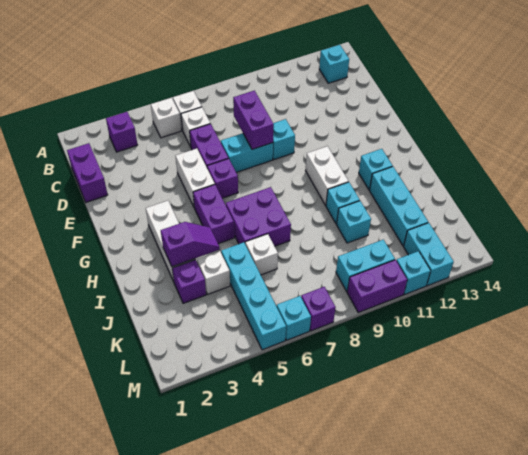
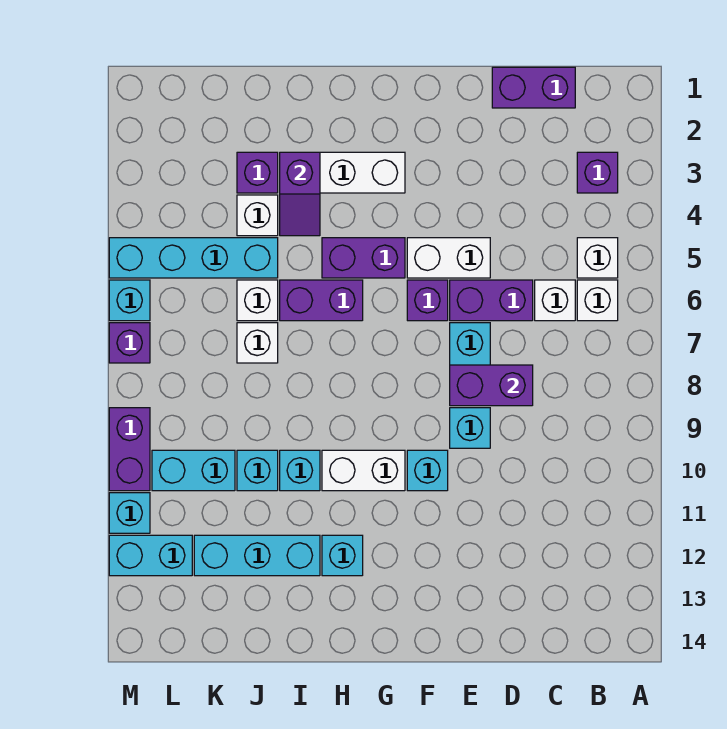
cyan 1x1 brick [319,45,349,83] -> cyan 1x1 brick moved to [407,450,448,491]
purple 2x2 brick [226,187,291,246] -> purple 1x2 brick [280,280,363,321]
none -> white 1x1 brick [237,323,278,363]
cyan 1x2 brick [336,240,395,291] -> cyan 1x2 brick turned to [152,450,235,491]

